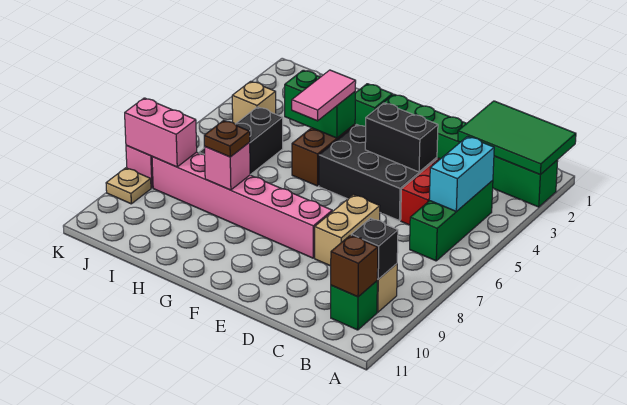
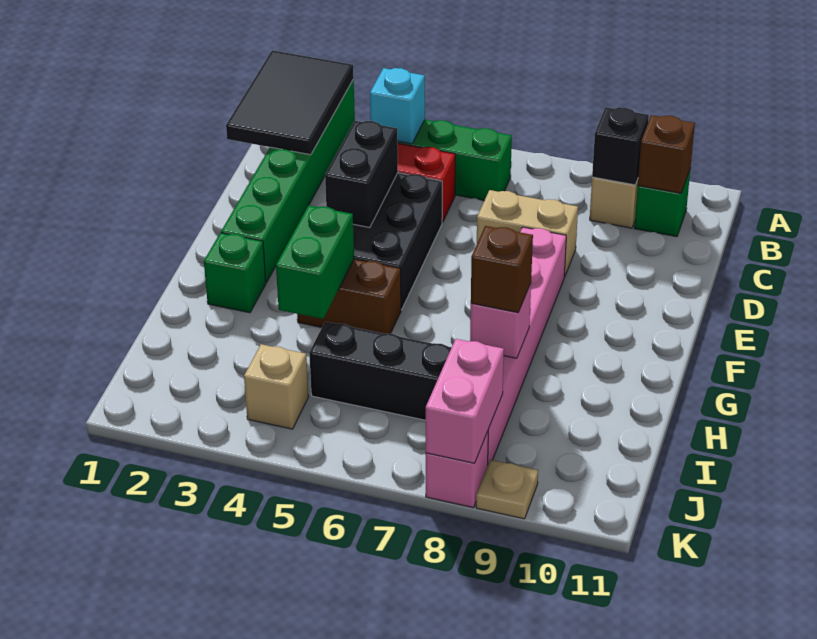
green 2x3 tile [458,101,576,175] -> black 2x3 tile [226,50,354,155]
cyan 1x2 brick [429,137,494,212] -> cyan 1x1 brick [370,68,425,144]
pink 1x2 tile [292,70,356,121] -> none
brown 1x1 plate [204,120,250,157] -> brown 1x1 brick [471,226,533,313]

